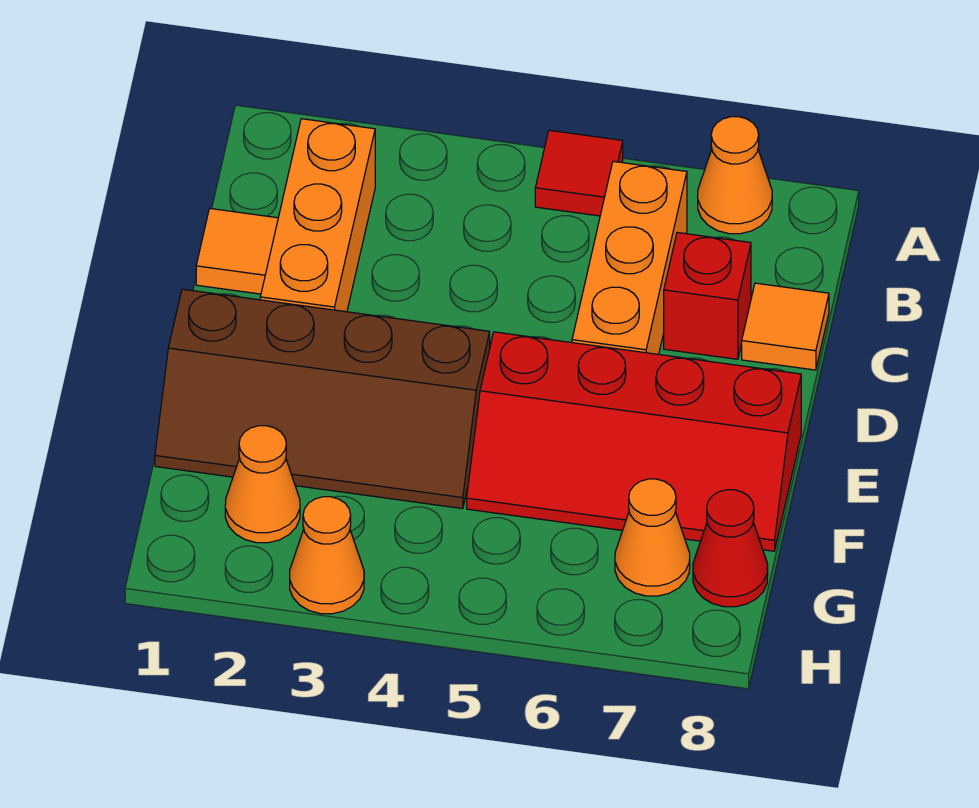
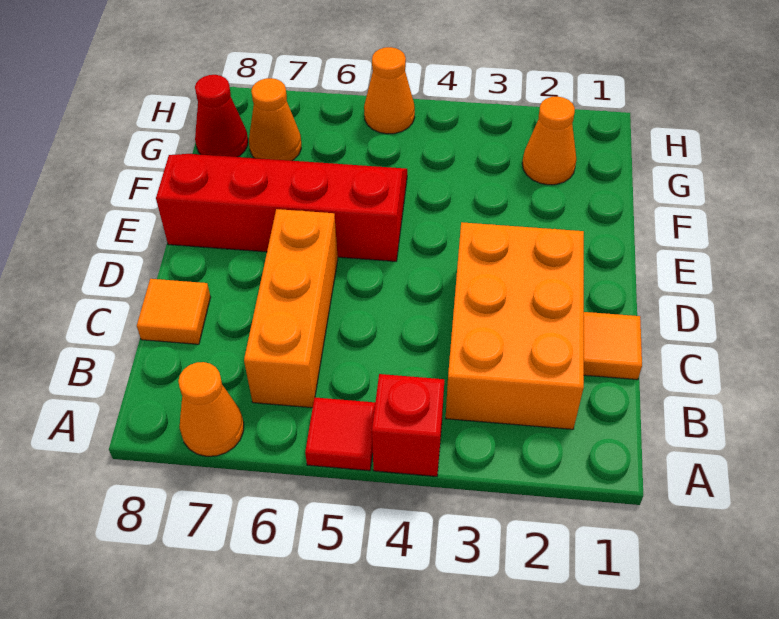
orange 1x3 brick [260,119,375,312] -> orange 2x3 brick [446,222,584,429]
red 1x1 brick [664,232,751,359] -> red 1x1 brick moved to [372,374,444,476]
brown 2x4 slope [155,289,490,509] -> none
orange 1x1 cone [290,497,364,614] -> orange 1x1 cone moved to [364,47,415,134]

